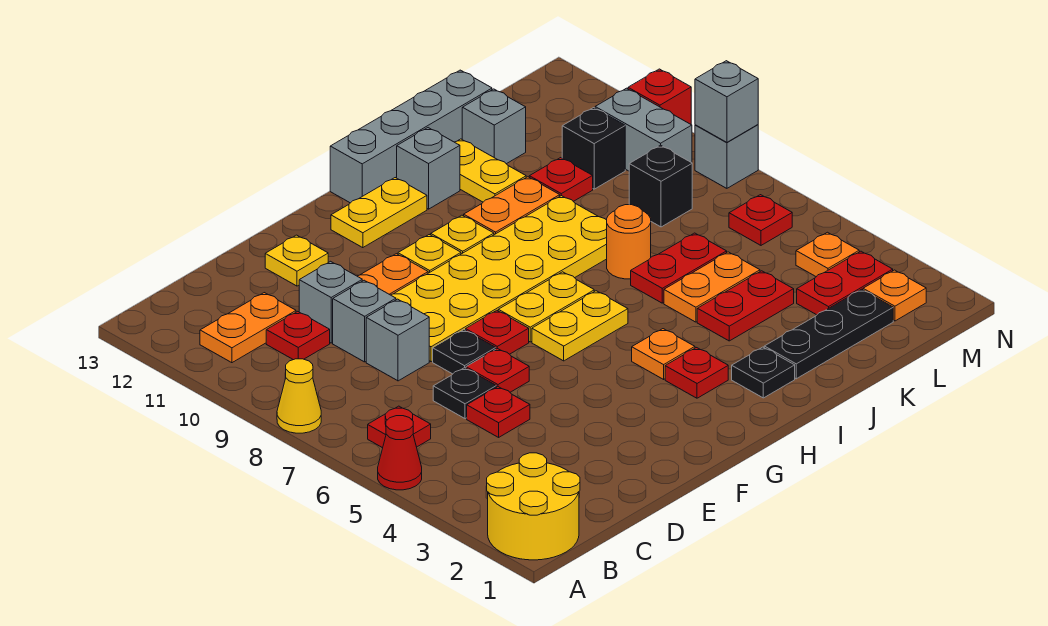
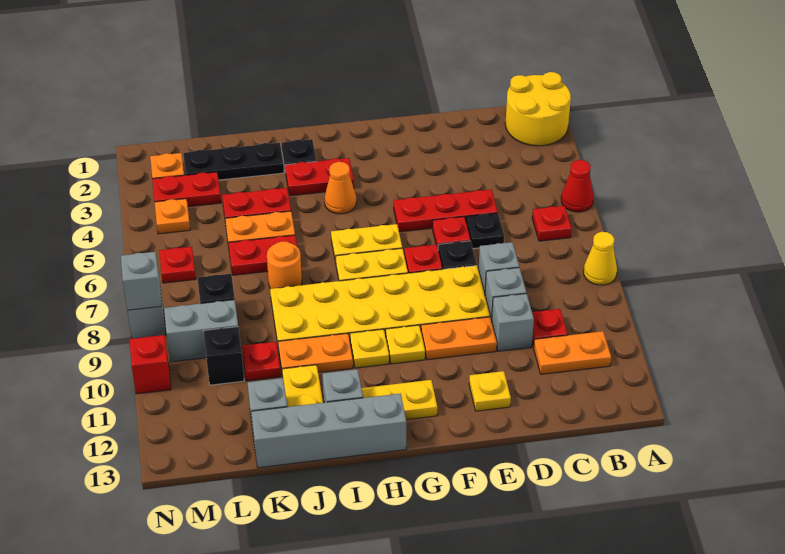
red 1x1 plate [467,387,530,437] -> red 1x3 plate [394,190,498,232]
red 1x1 plate [665,348,728,398] -> red 1x2 plate [285,158,354,196]
orange 1x1 plate [632,329,695,379] -> orange 1x1 cone [325,162,356,214]
grey 1x2 brick [595,88,692,171] -> grey 1x2 brick turned to [164,300,238,362]

